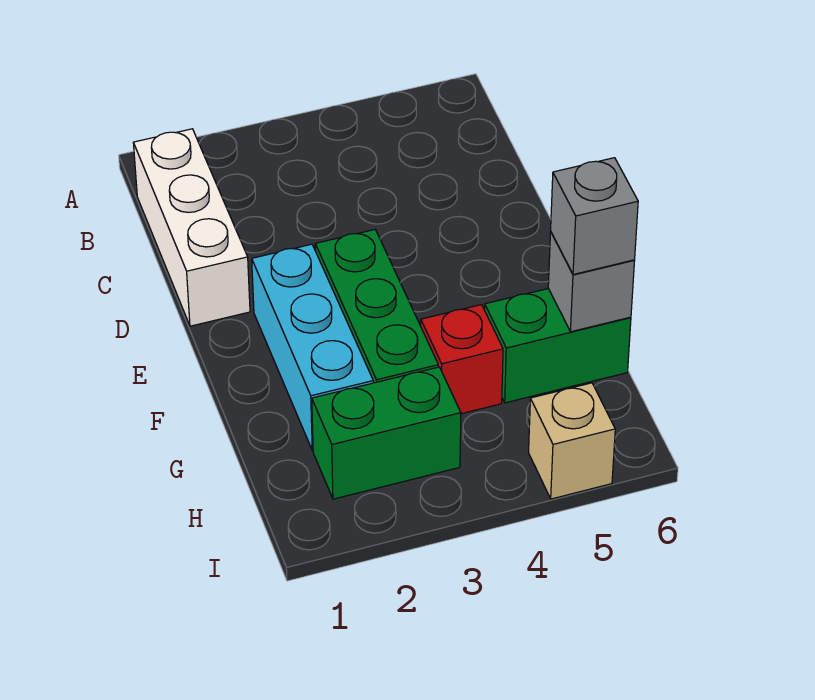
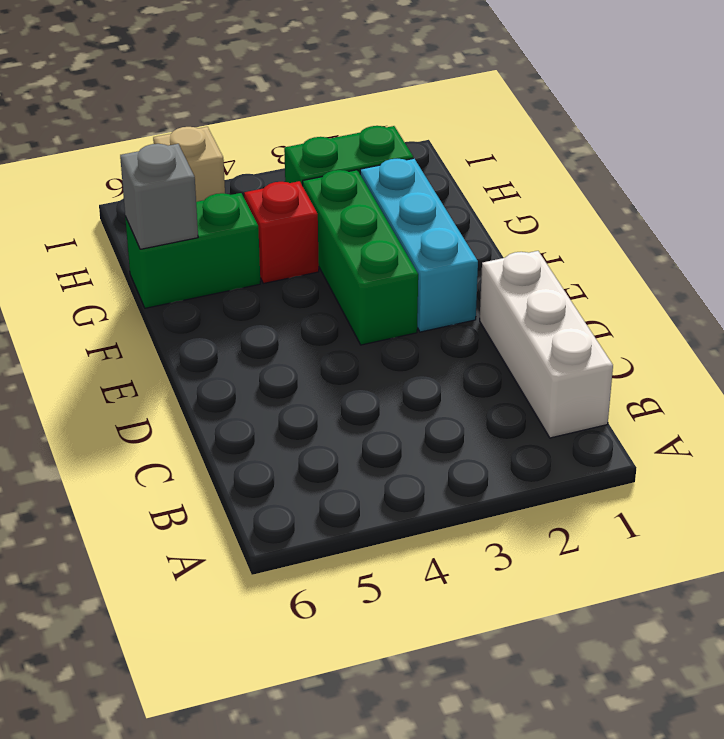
grey 1x1 brick [551,158,638,275] -> none

